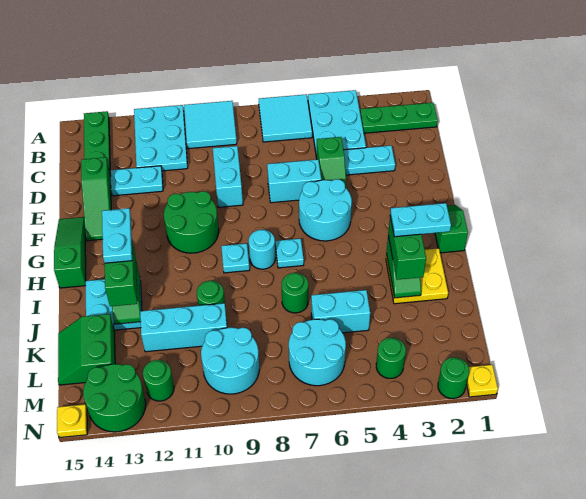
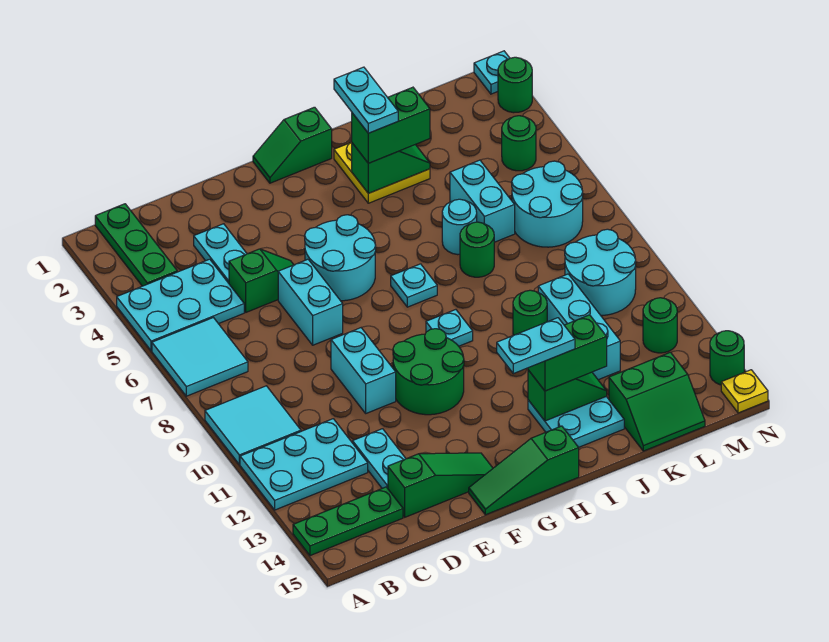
cyan 1x2 brick [213,146,243,207] -> cyan 1x2 brick turned to [331,328,396,413]
cyan 1x1 round brick [249,230,275,269] -> cyan 1x1 round brick moved to [442,199,477,255]
green 2x2 round brick [83,364,146,432] -> green 1x1 round brick [710,331,744,385]
yellow 1x1 plate [467,365,498,397] -> cyan 1x1 plate [474,51,510,94]

